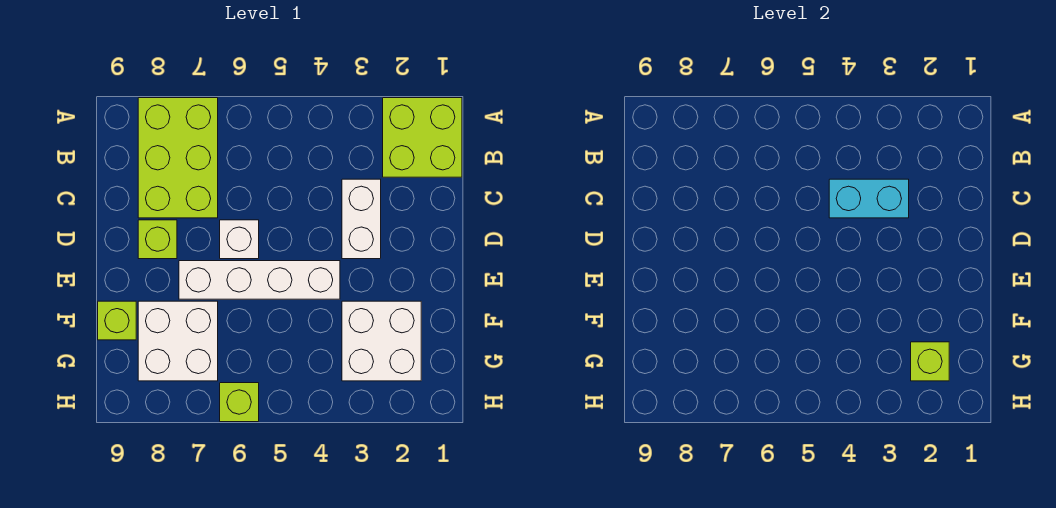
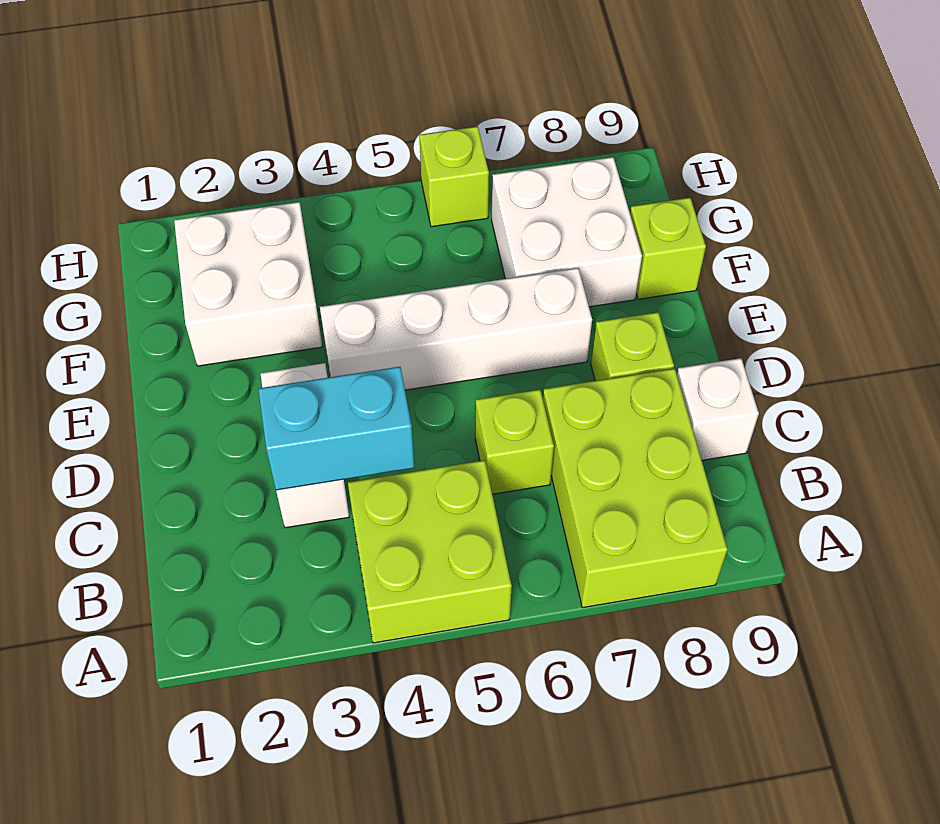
lime 2x2 brick [383,98,462,177] -> lime 2x2 brick moved to [348,460,512,643]
white 1x1 brick [220,220,259,259] -> white 1x1 brick moved to [677,358,759,460]
lime 1x1 brick [911,342,949,381] -> lime 1x1 brick moved to [475,390,554,494]

